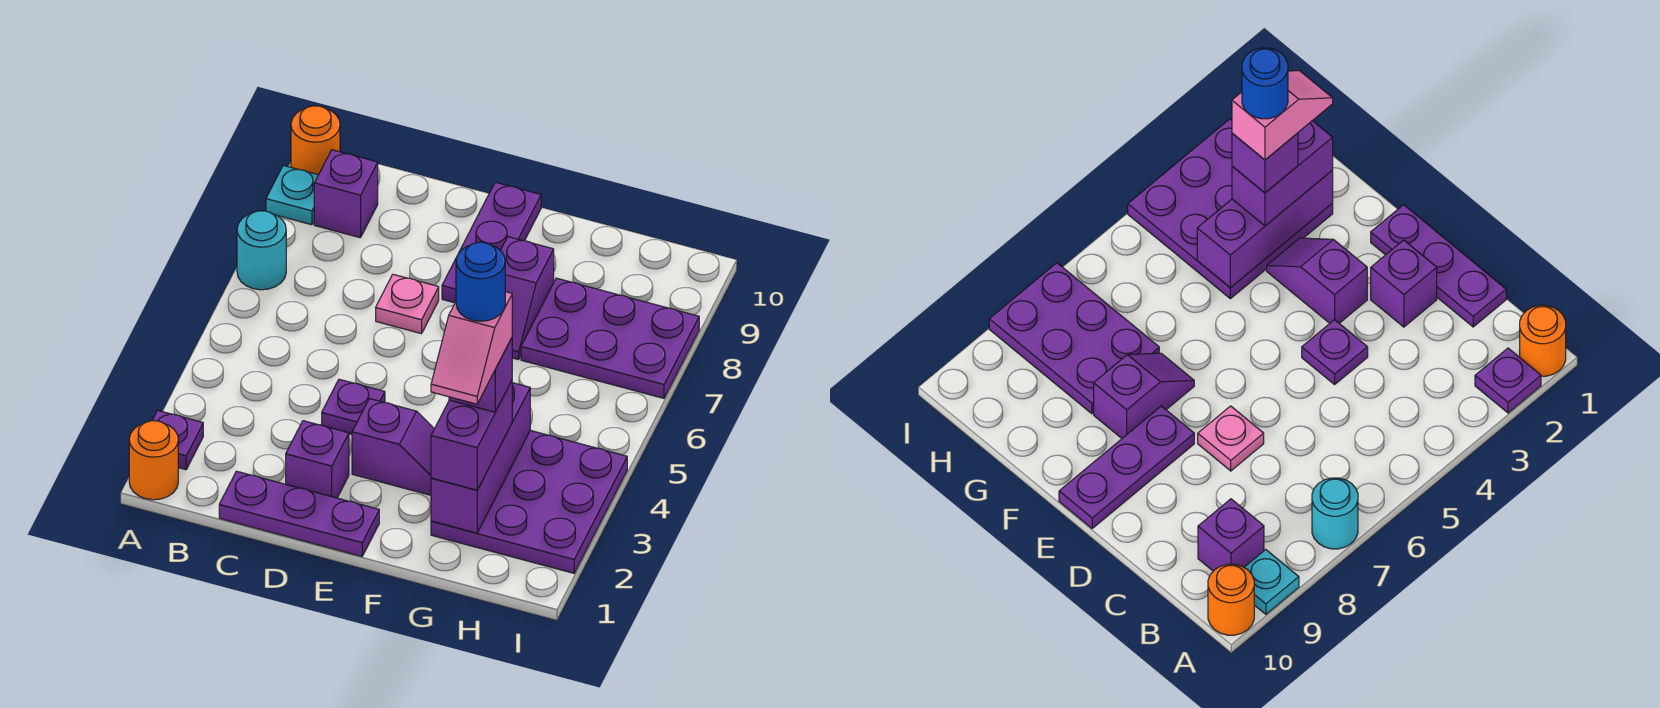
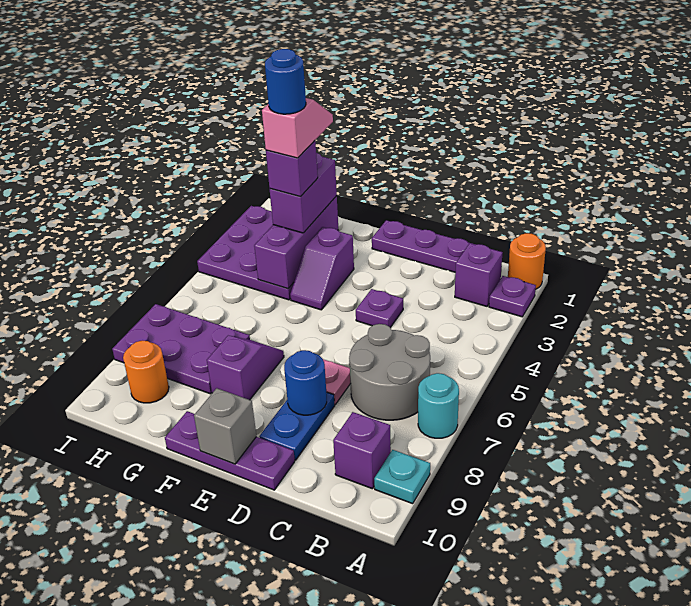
orange 1x1 round brick [291,106,340,175] -> orange 1x1 round brick moved to [123,341,169,403]
none -> grey 2x2 round brick [349,324,430,420]
purple 1x1 brick [286,421,349,498] -> purple 1x1 brick moved to [455,243,503,306]
none -> blue 1x2 plate [259,392,335,460]
none -> blue 1x1 round brick [284,350,327,415]
purple 1x2 slope [352,399,434,495] -> purple 1x2 slope turned to [290,227,354,310]
purple 1x3 plate [442,182,541,303] -> purple 1x3 plate turned to [165,411,295,490]
none -> grey 1x1 brick [194,388,256,464]

